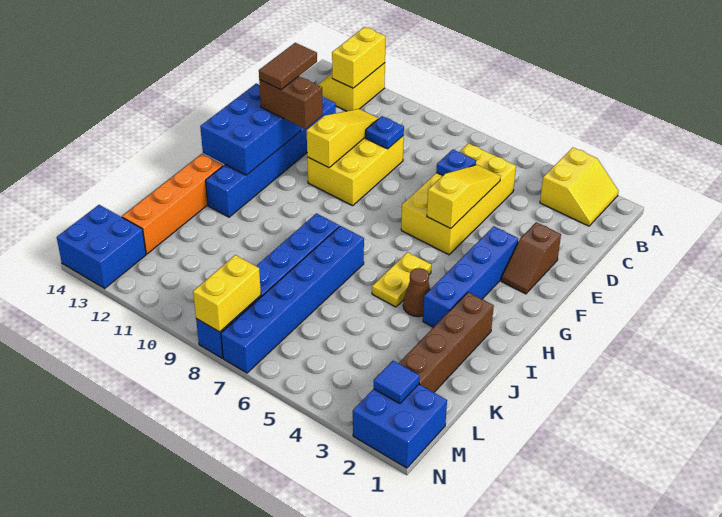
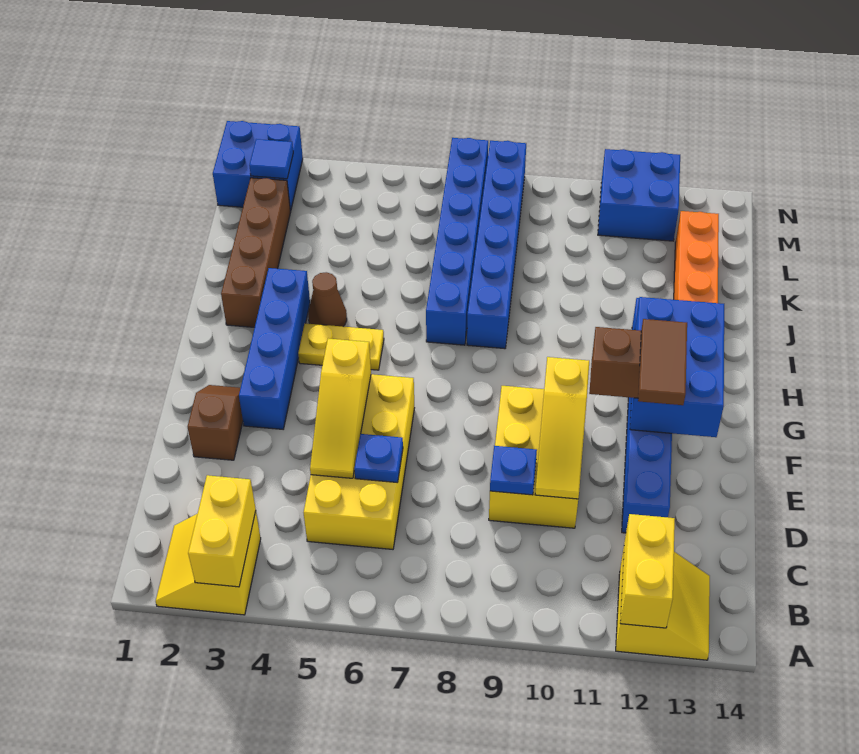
yellow 1x2 plate [372,252,431,307] -> yellow 1x2 plate turned to [298,323,384,370]
yellow 1x2 brick [193,255,261,332] -> yellow 1x2 brick moved to [188,475,256,587]
blue 2x2 brick [57,205,146,288] -> blue 2x2 brick moved to [598,149,680,241]

